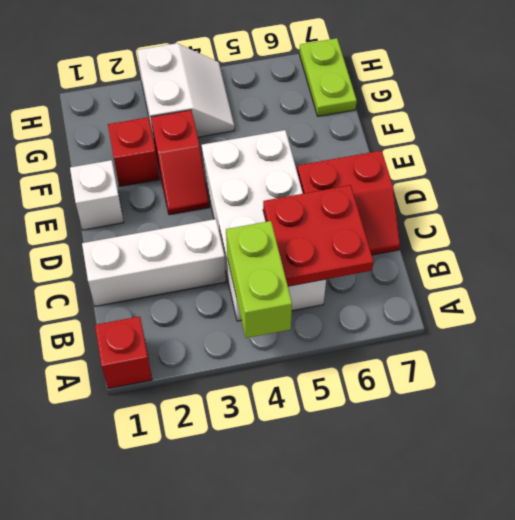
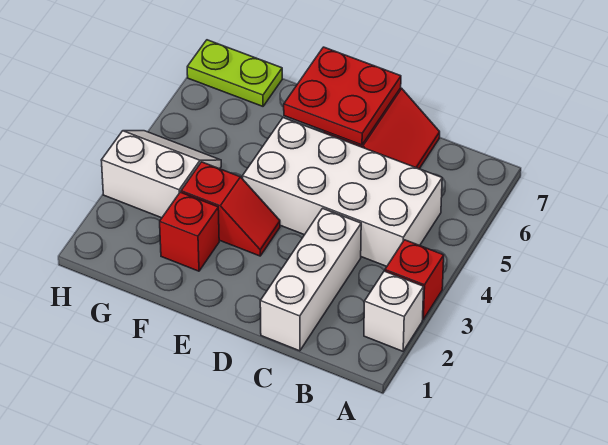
red 1x1 brick [95,316,152,389] -> red 1x1 brick moved to [385,240,444,319]
lime 1x2 brick [226,221,292,338] -> none
red 2x2 plate [263,185,373,286] -> red 2x2 plate moved to [284,47,401,145]
white 1x1 brick [70,160,124,230] -> white 1x1 brick moved to [364,271,424,351]

